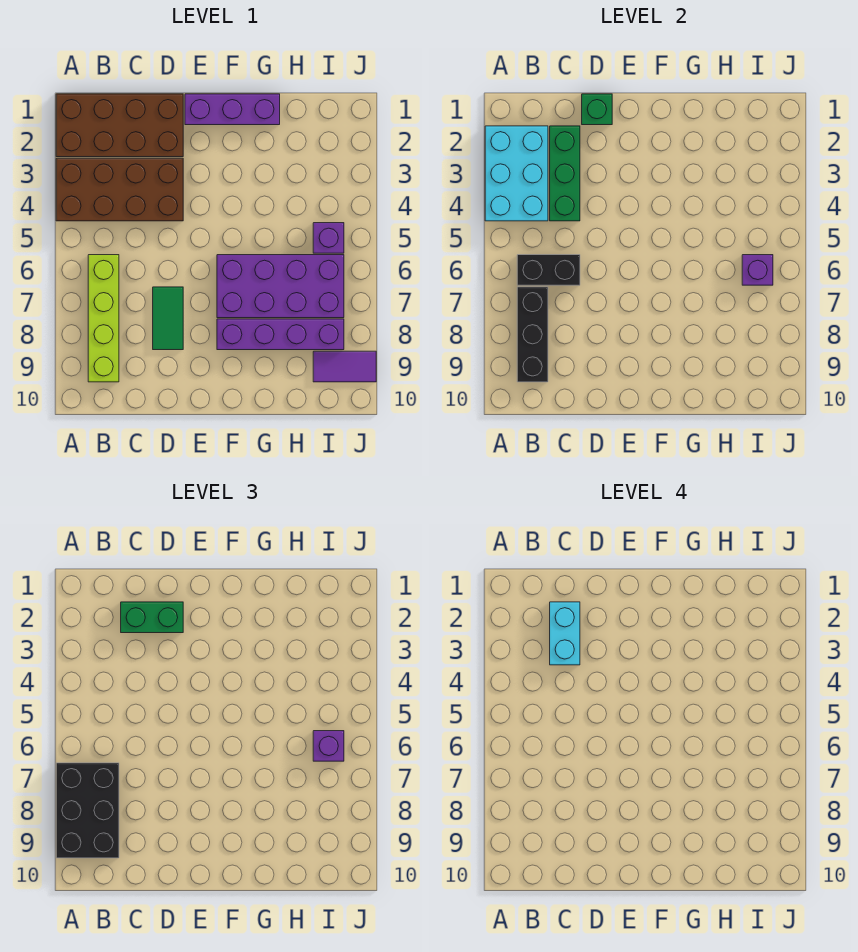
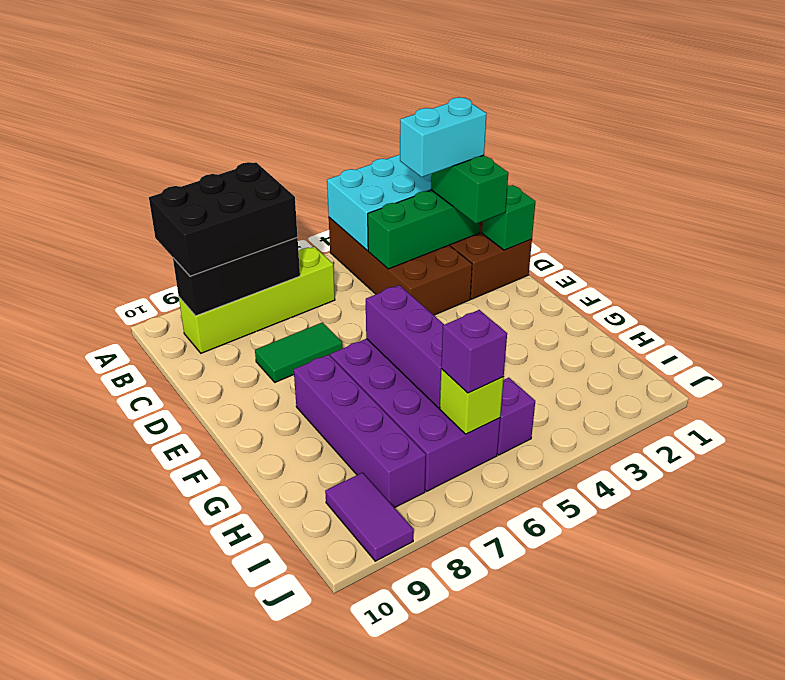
black 1x2 brick [517,255,580,285] -> none
purple 1x3 brick [185,94,280,125] -> purple 1x3 brick moved to [366,285,444,408]
purple 1x1 brick [742,255,773,285] -> lime 1x1 brick [440,369,504,434]

